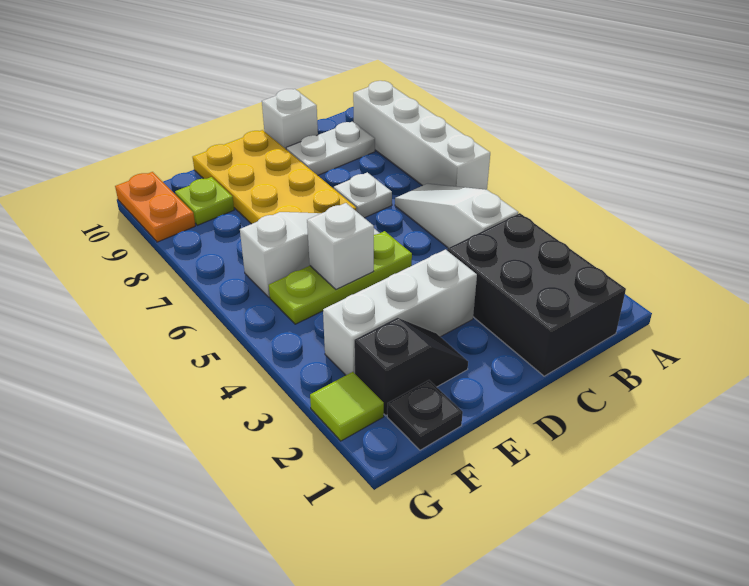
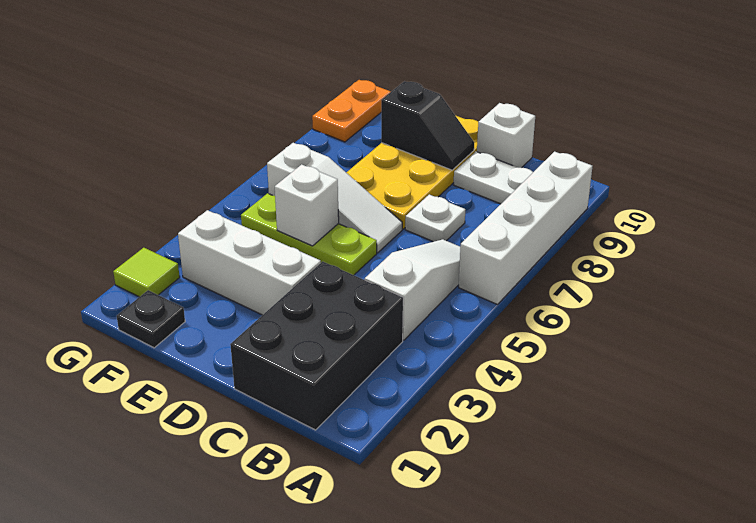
black 1x2 slope [354,318,468,416] -> black 1x2 slope moved to [381,81,474,170]
lime 1x1 plate [175,177,234,225] -> none

